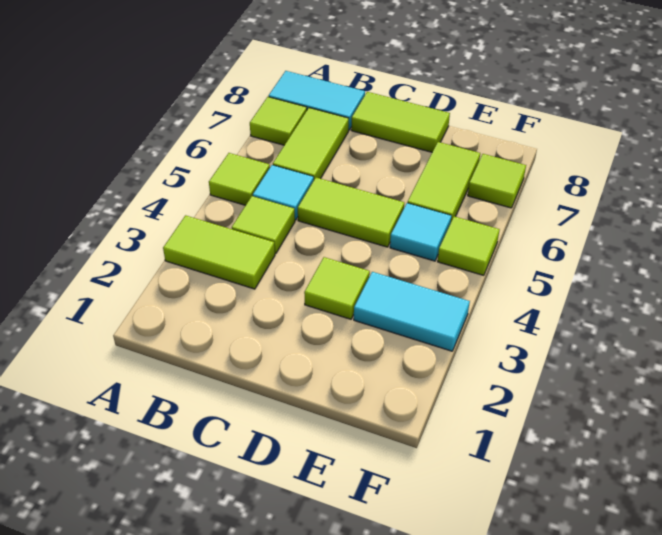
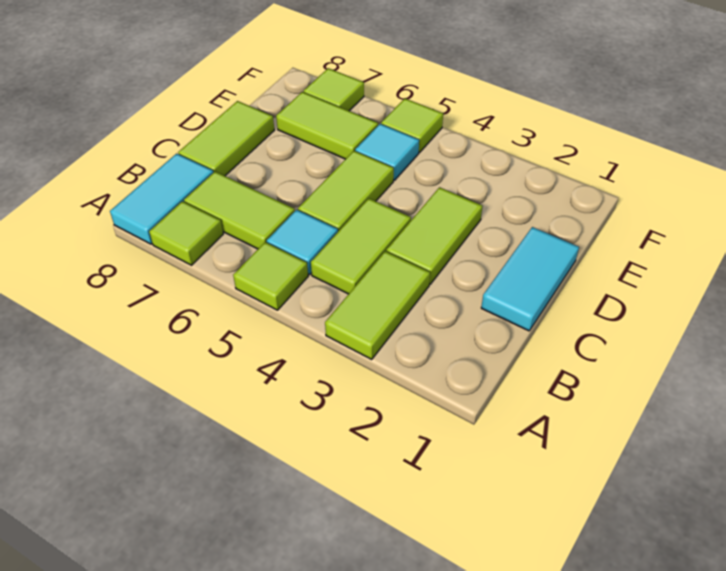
lime 1x1 tile [232,196,295,254] -> lime 1x2 tile [311,199,411,294]
lime 1x1 tile [304,257,370,319] -> lime 1x2 tile [387,187,483,284]
cyan 1x2 tile [354,272,470,351] -> cyan 1x2 tile moved to [481,227,579,331]

